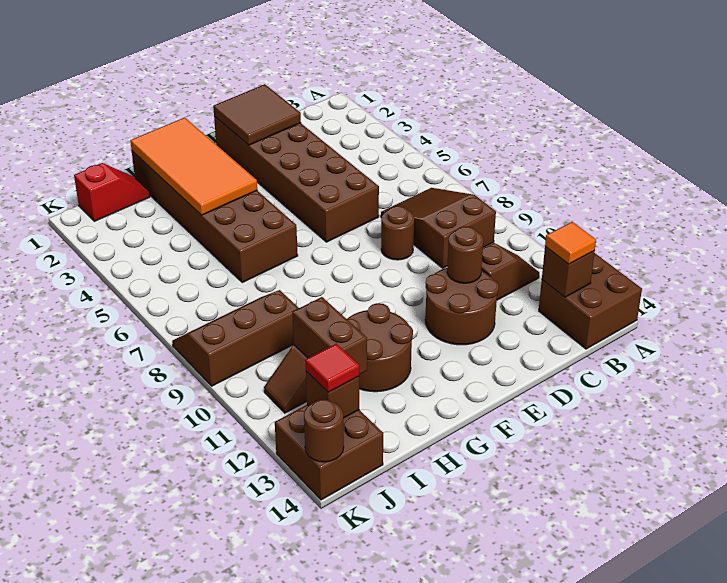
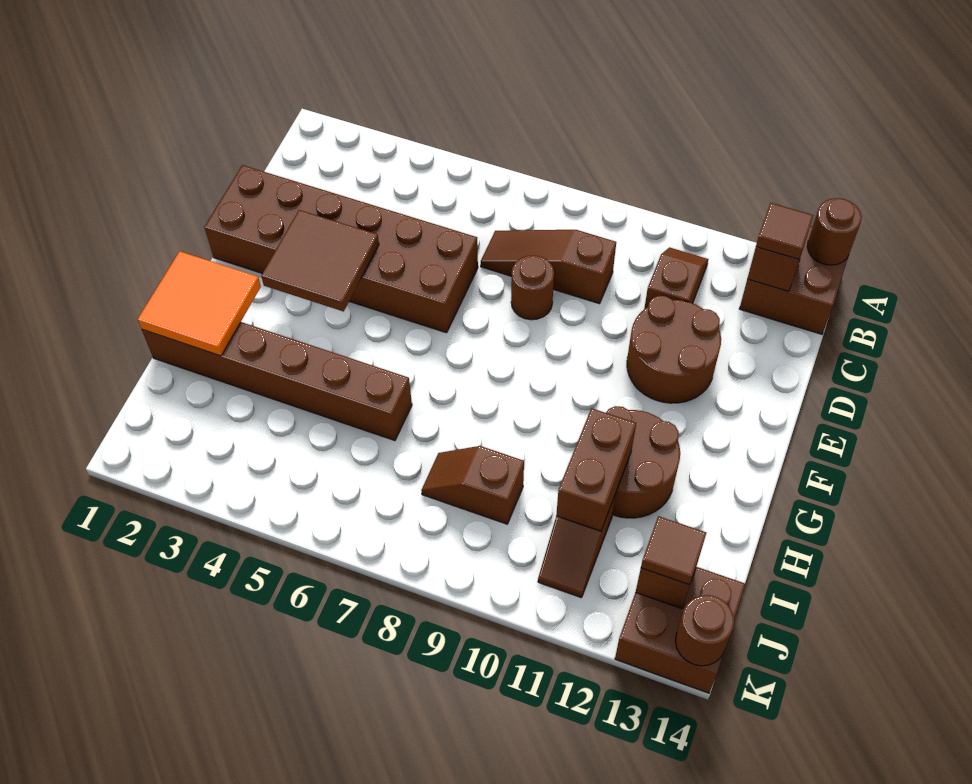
brown 2x3 slope [381,188,496,268] -> brown 1x3 slope [481,230,616,304]
orange 1x1 tile [545,222,596,264] -> brown 1x1 tile [756,203,813,259]
brown 2x2 tile [213,84,301,145] -> brown 2x2 tile moved to [261,210,379,311]
brown 1x1 round brick [447,226,483,283] -> brown 1x1 round brick moved to [807,198,862,265]
brown 2x6 brick [132,151,298,282] -> brown 1x6 brick [142,322,412,441]
orange 2x4 tile [130,118,257,215] -> orange 2x2 tile [138,251,261,356]
red 1x2 slope [74,163,150,221] -> none
brown 2x3 slope [172,290,298,386] -> brown 1x2 slope [421,446,524,524]
brown 1x2 brick [292,297,367,375] -> brown 1x2 brick turned to [556,408,636,531]
red 1x1 tile [305,344,359,392] -> brown 1x1 tile [641,516,706,584]

